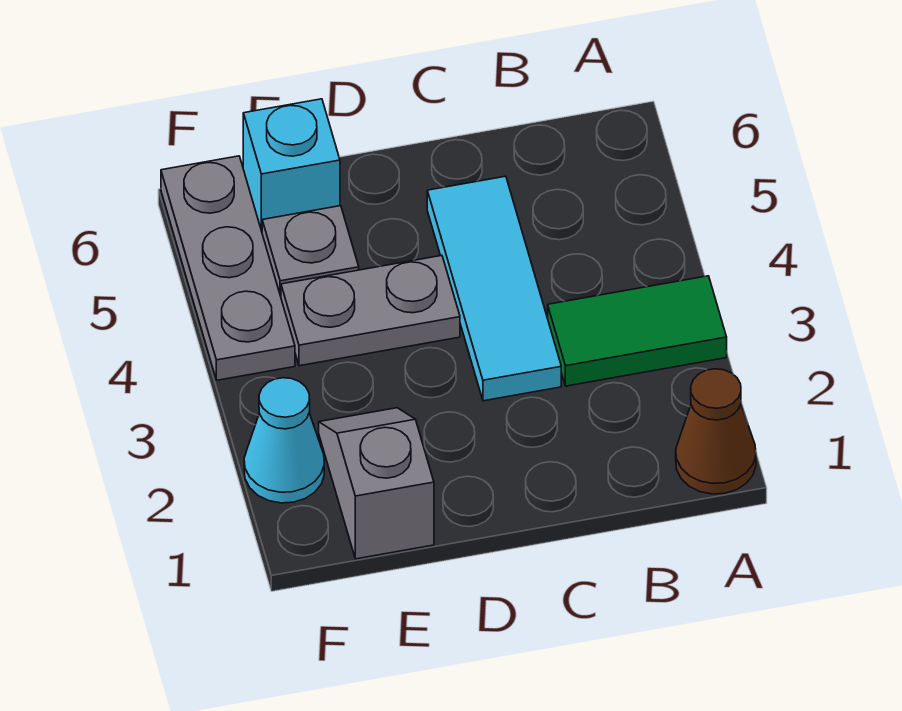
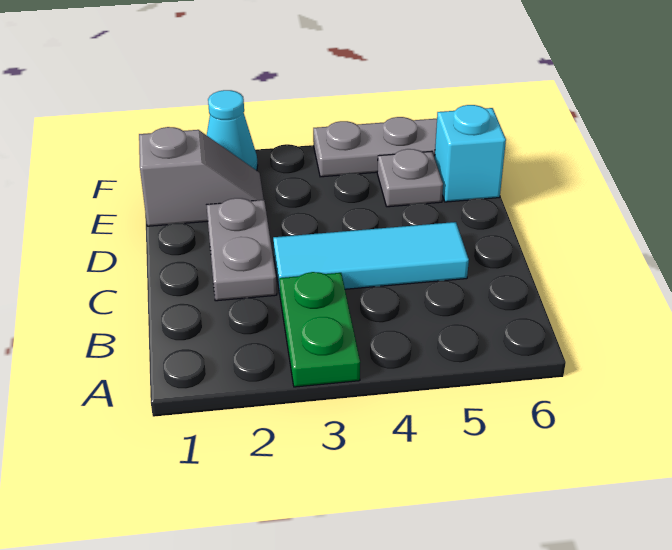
brown 1x1 cone [676,369,756,494] -> none
green 1x2 tile [548,276,727,386] -> green 1x2 plate [279,272,360,387]
grey 1x2 plate [281,255,460,366] -> grey 1x2 plate moved to [207,198,277,301]

